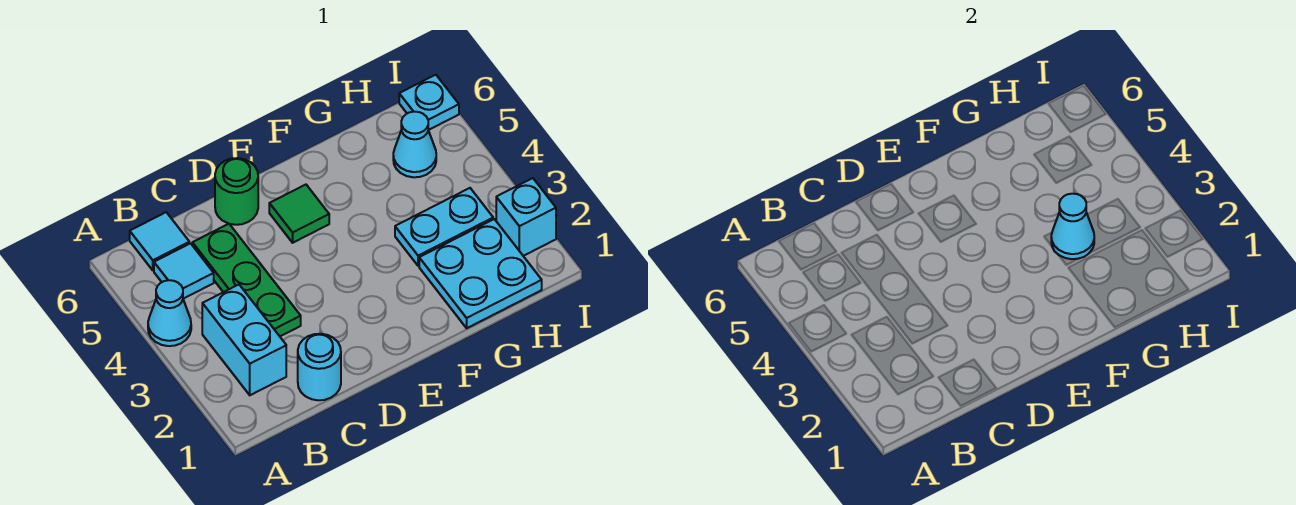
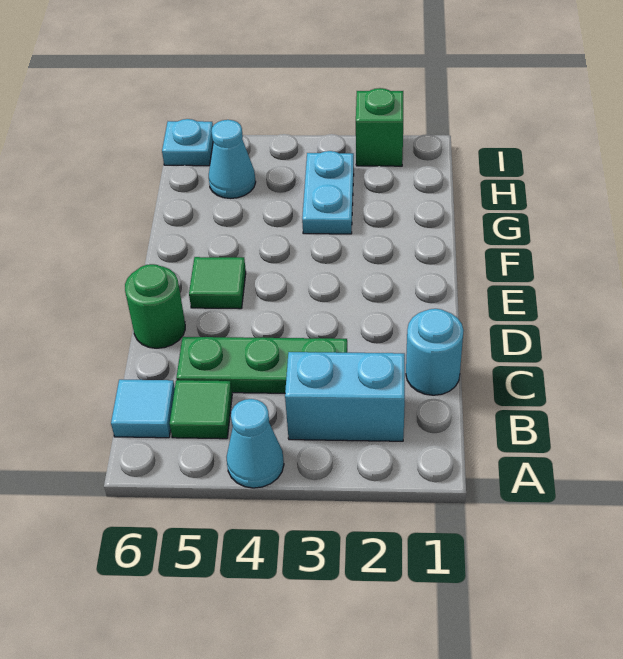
cyan 1x1 tile [154,243,214,299] -> green 1x1 tile [170,380,232,439]
cyan 2x2 plate [419,219,542,328] -> none
cyan 1x1 cone [1051,194,1094,259] -> none
cyan 1x1 brick [496,178,556,256] -> green 1x1 brick [356,88,403,166]

